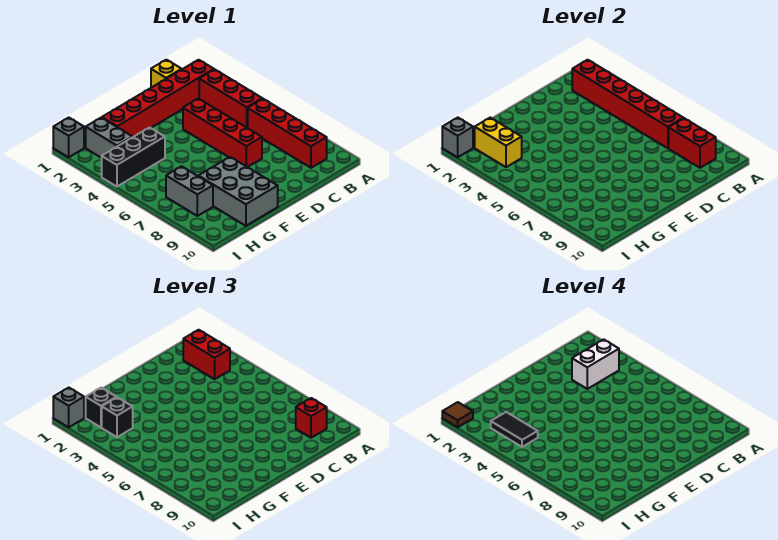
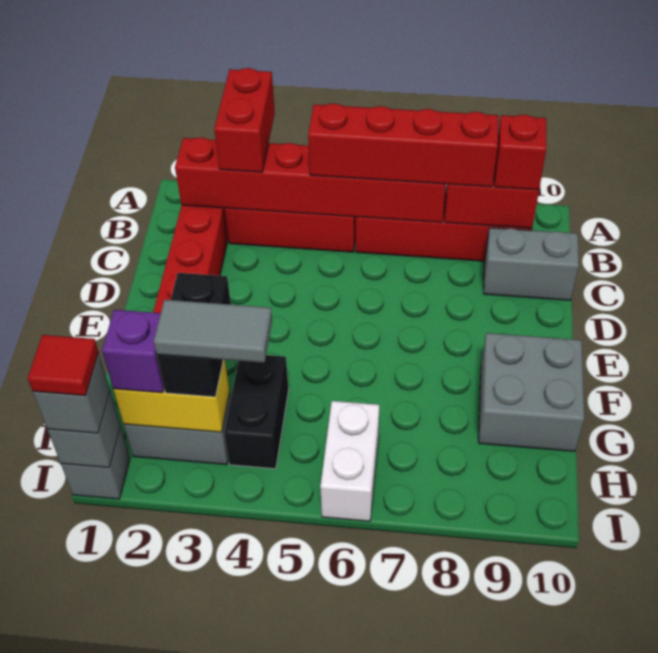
red 1x2 brick [183,330,230,379] -> red 1x2 brick turned to [214,68,275,172]
white 1x2 brick [572,339,619,389] -> white 1x2 brick moved to [320,401,379,521]
yellow 1x1 brick [151,60,182,88] -> none
red 1x4 brick [183,98,262,167] -> red 1x4 brick moved to [308,103,498,187]
grey 2x3 brick [198,157,278,226] -> grey 2x2 brick [479,333,584,451]
black 1x3 brick [102,127,165,187] -> black 1x2 brick [224,355,289,469]
black 1x1 brick [86,388,116,427] -> purple 1x1 brick [102,310,164,393]
black 1x1 brick [102,397,133,437] -> black 1x2 brick [157,273,231,397]
black 1x2 tile [491,412,538,447] -> grey 1x2 tile [154,300,272,363]
grey 1x2 brick [166,166,213,216] -> grey 1x2 brick moved to [484,228,579,300]
brown 1x1 tile [442,402,473,427] -> red 1x1 tile [28,335,99,396]

